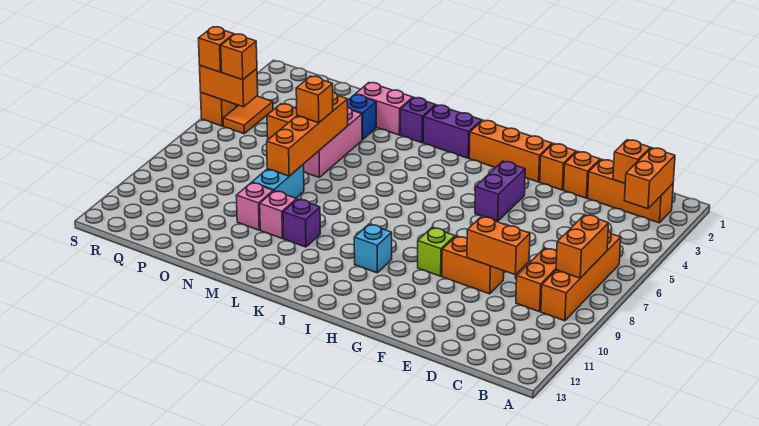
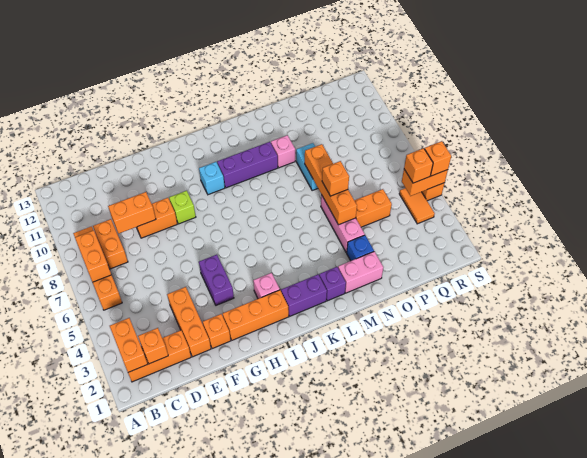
orange 1x1 brick [564,151,600,198] -> orange 1x3 brick [167,287,211,357]
purple 1x1 brick [283,199,320,247] -> purple 1x3 brick [217,142,278,188]
pink 1x1 brick [236,183,273,230] -> pink 1x1 brick moved to [253,273,280,299]

